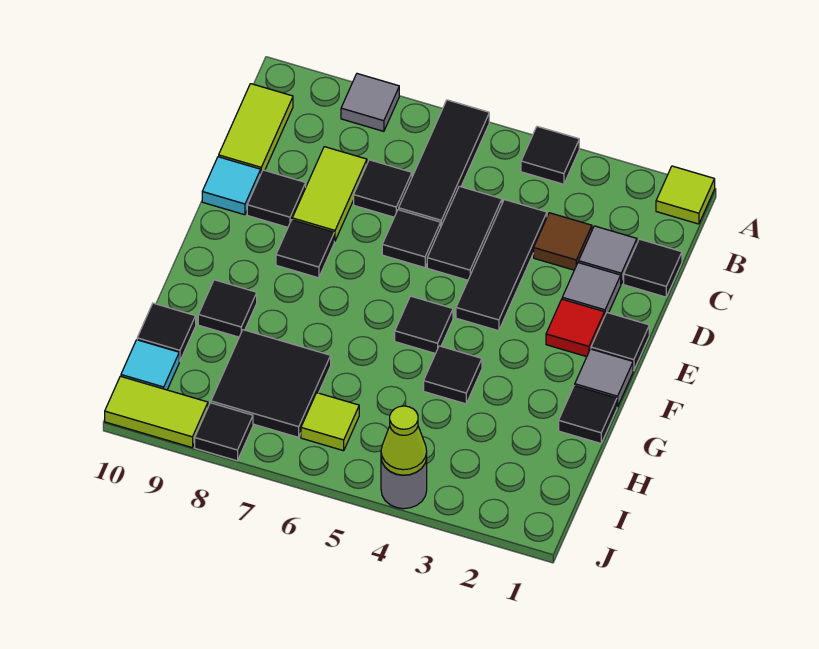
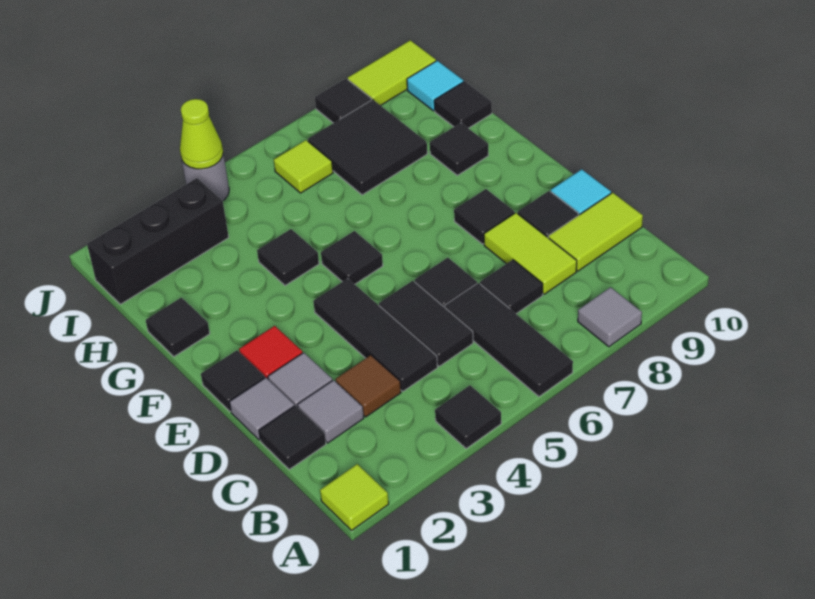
lime 1x2 tile [219,84,293,172] -> lime 1x2 tile turned to [548,193,643,271]
grey 1x1 tile [575,349,633,407] -> grey 1x1 tile moved to [229,378,294,440]
none -> black 1x3 brick [87,178,229,304]

